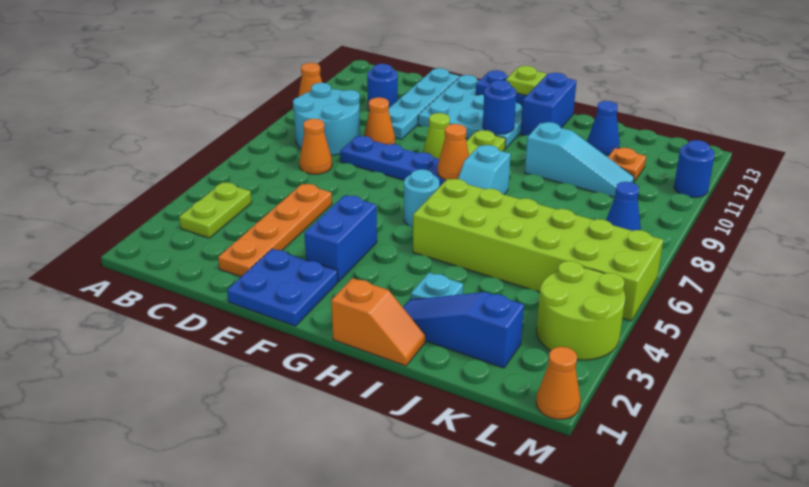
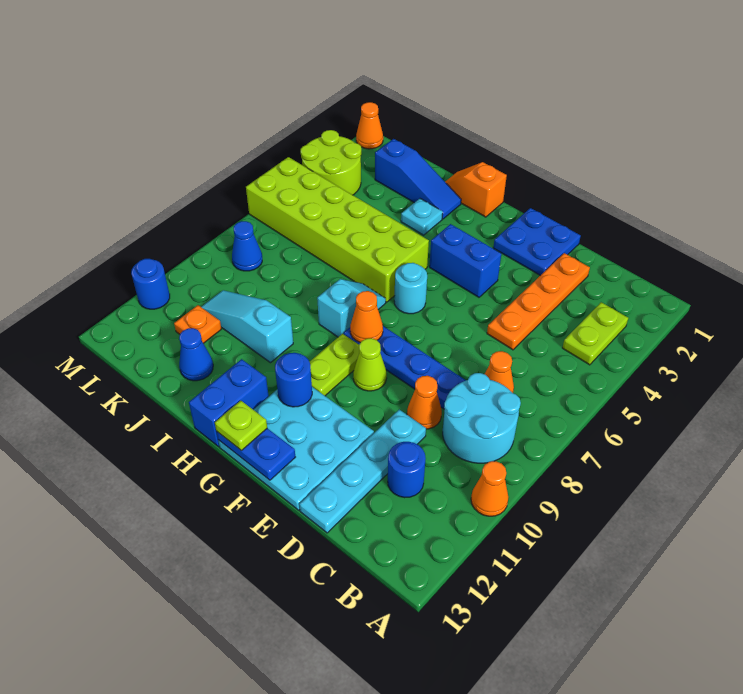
blue 1x2 brick [304,195,377,281] -> blue 1x2 brick turned to [429,224,501,297]

